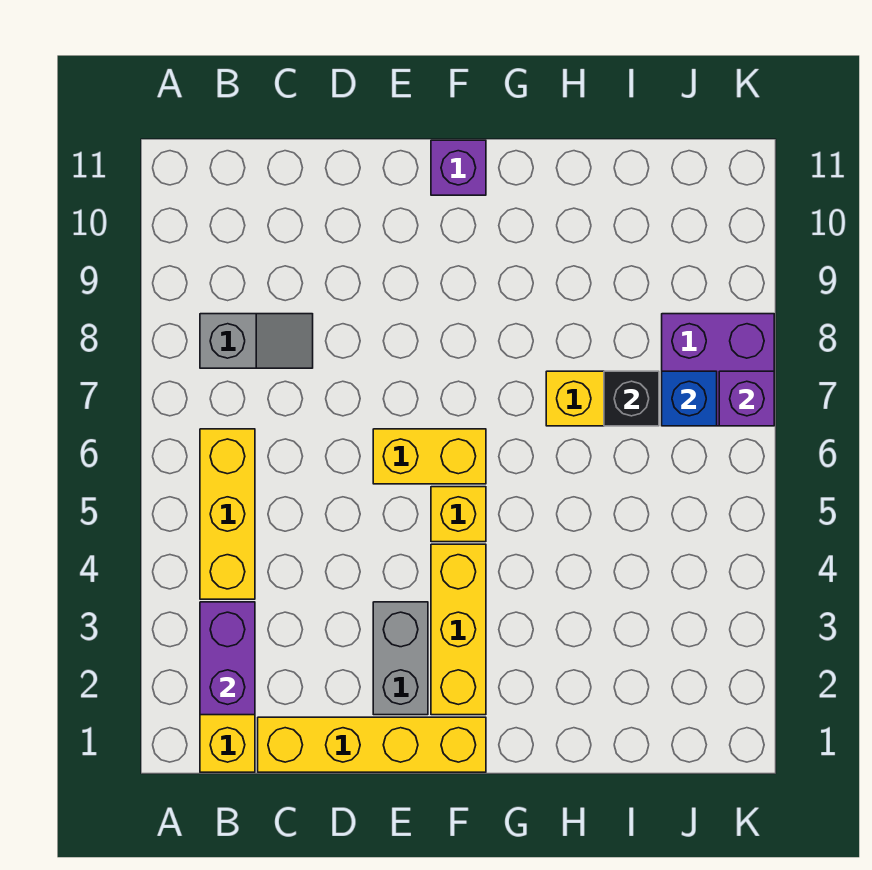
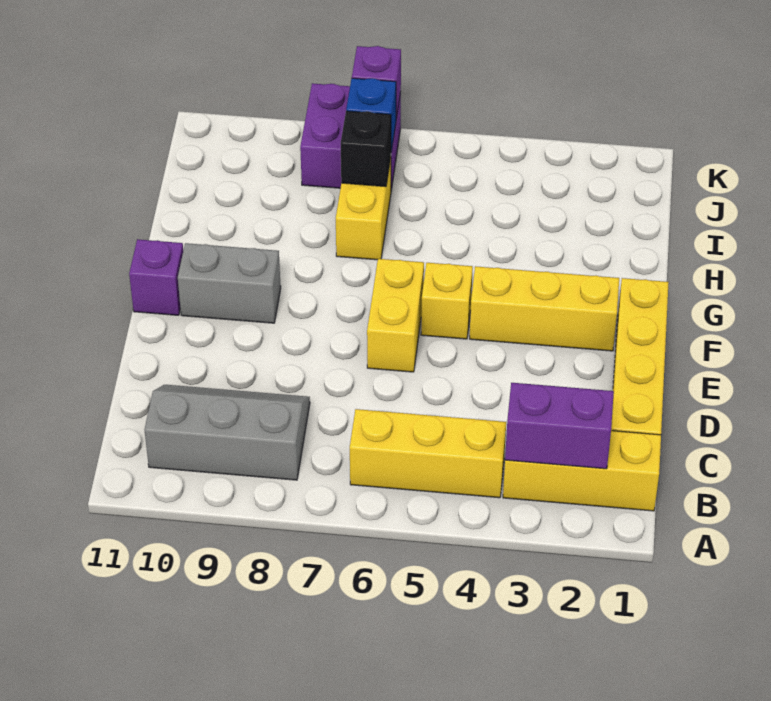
grey 1x2 slope [200,314,313,368] -> grey 2x3 slope [145,385,310,480]
grey 1x2 brick [373,602,428,715] -> grey 1x2 brick moved to [178,243,281,323]

